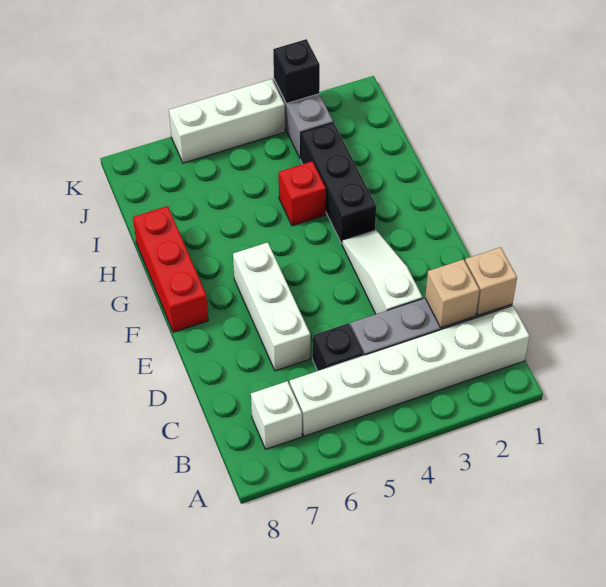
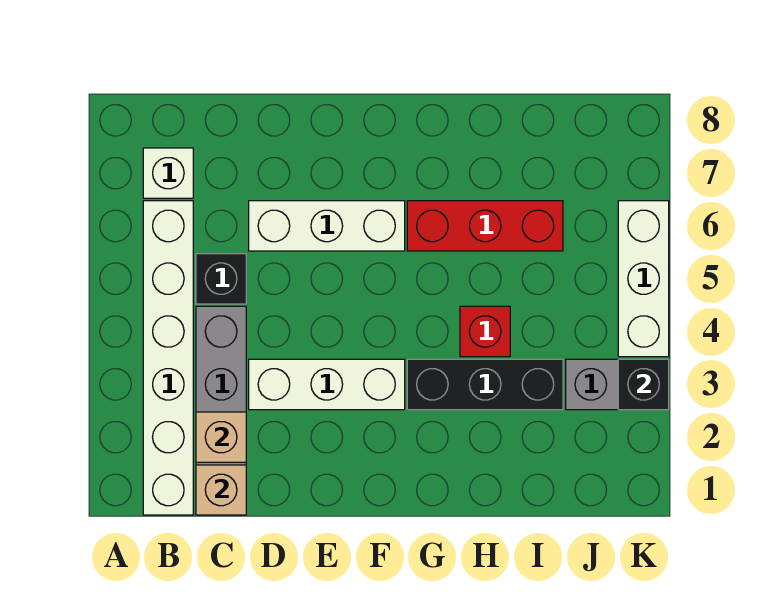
white 1x3 slope [342,230,423,314] -> white 1x3 brick [249,359,405,410]
red 1x3 brick [133,206,208,332] -> red 1x3 brick moved to [407,201,563,251]

